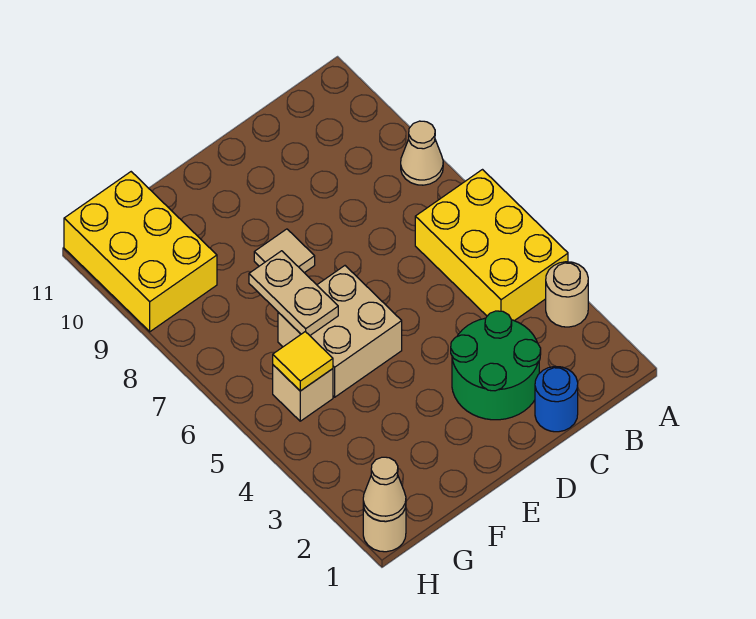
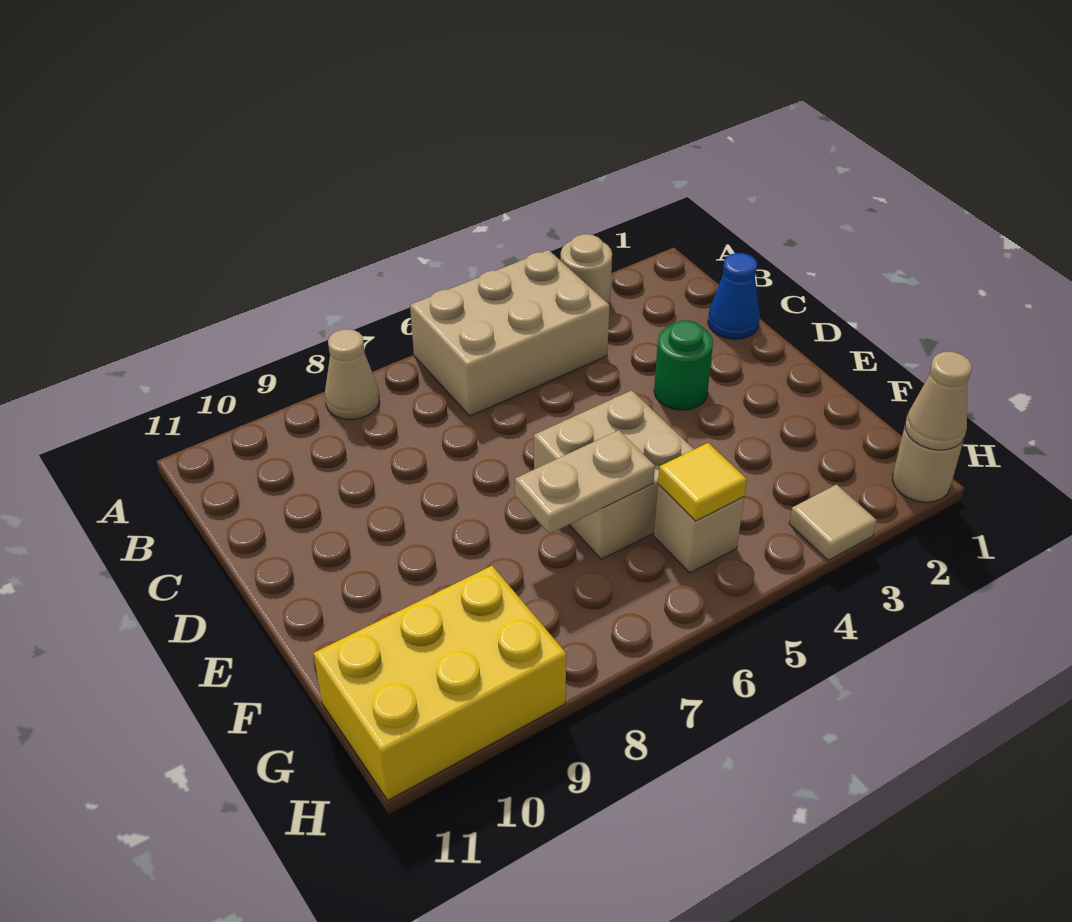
yellow 2x3 brick [415,170,568,321] -> tan 2x3 brick [410,250,610,416]
blue 1x1 round brick [535,366,578,432] -> blue 1x1 cone [708,253,760,339]
green 2x2 round brick [451,311,541,420] -> green 1x1 round brick [654,320,713,410]
tan 1x1 tile [254,229,315,273] -> tan 1x1 tile moved to [789,484,877,560]

